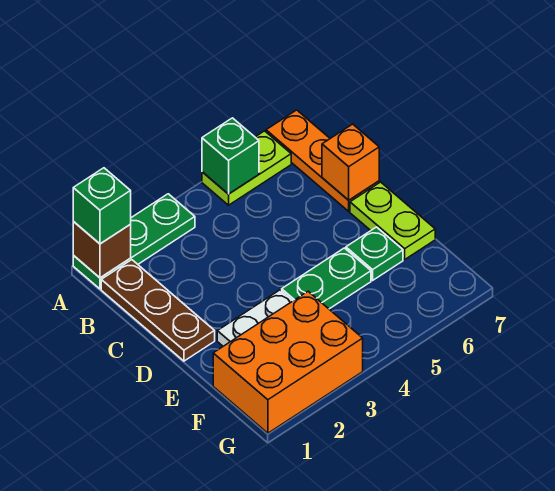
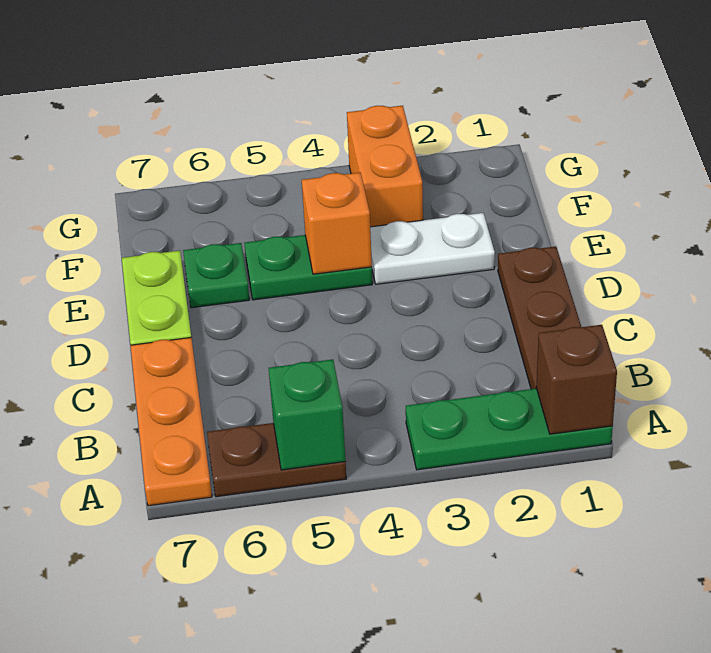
green 1x1 brick [73,168,131,244] -> none
lime 1x2 plate [202,131,291,205] -> brown 1x2 plate [207,423,346,497]
orange 1x1 brick [322,124,379,200] -> orange 1x1 brick moved to [302,172,372,274]
orange 2x3 brick [213,291,363,433] -> orange 1x2 brick [347,106,423,227]

